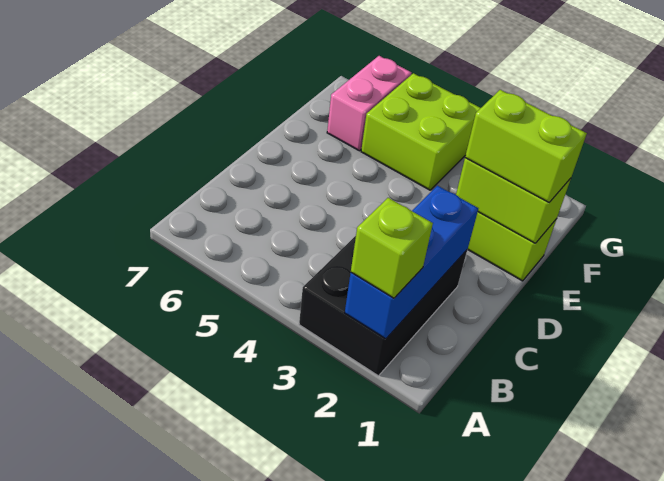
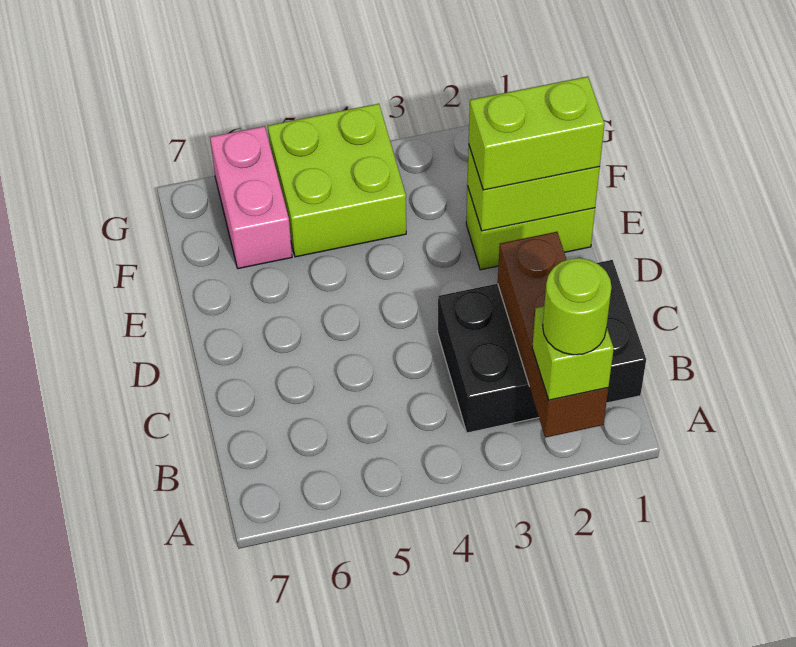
black 2x3 brick [299,236,467,376] -> black 2x3 brick turned to [438,260,646,433]
blue 1x3 brick [345,186,478,339] -> brown 1x3 brick [498,232,608,438]
none -> lime 1x1 round brick [543,258,612,355]

